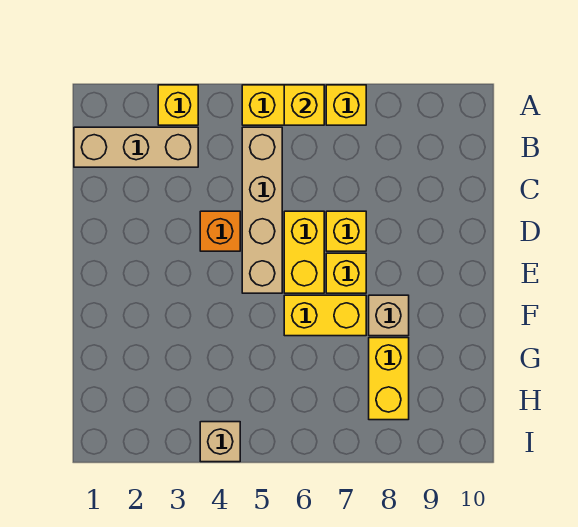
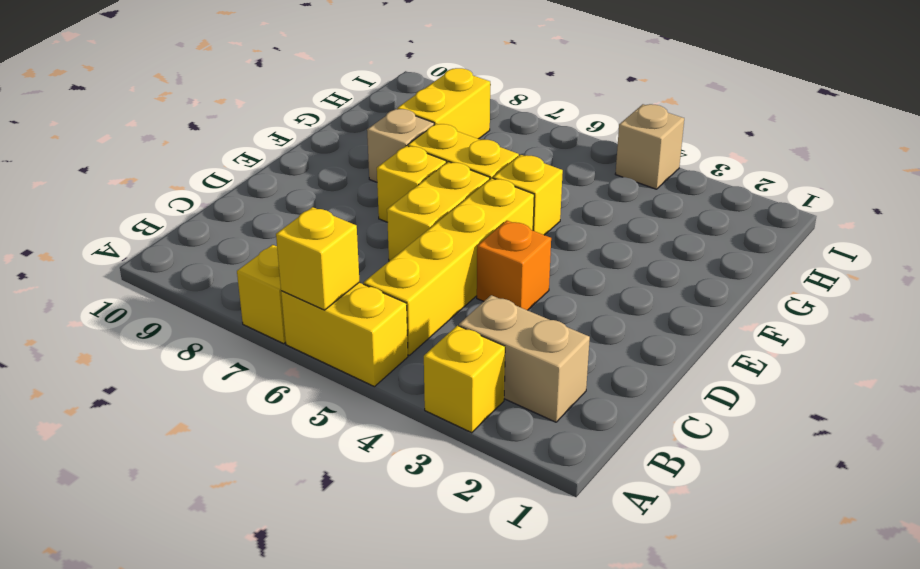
tan 1x3 brick [74,127,198,167] -> tan 1x2 brick [459,295,590,422]
tan 1x4 brick [242,127,282,293] -> yellow 1x4 brick [364,178,534,355]
yellow 1x1 brick [326,211,366,251] -> yellow 1x1 brick moved to [493,155,563,235]

